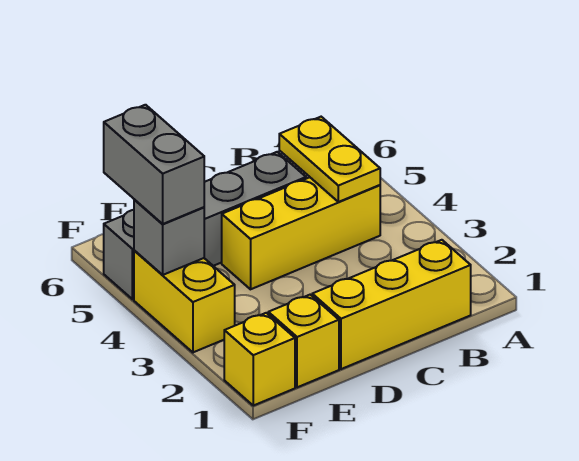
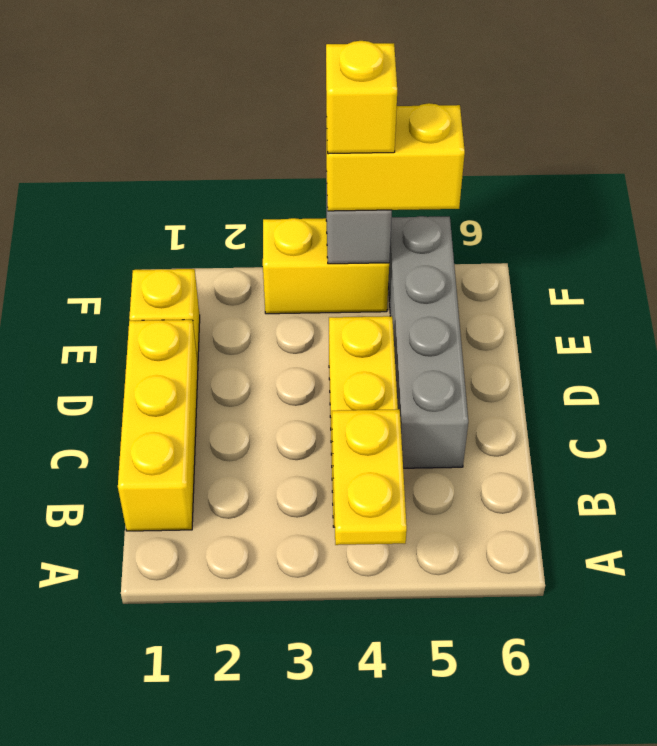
yellow 1x2 plate [279,117,380,202] -> yellow 1x2 plate turned to [332,409,407,545]
yellow 1x1 brick [224,313,295,406] -> yellow 1x1 brick moved to [326,41,397,154]
grey 1x2 brick [104,105,204,224] -> yellow 1x2 brick [326,103,465,211]

